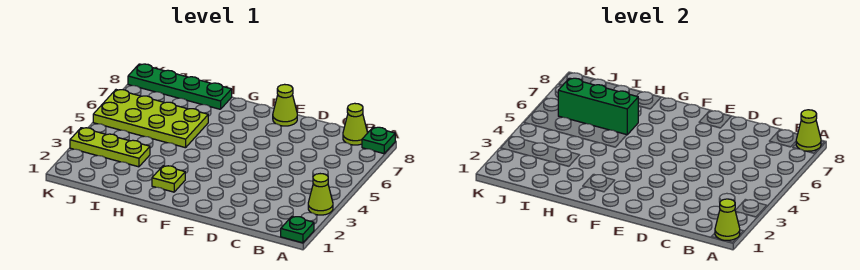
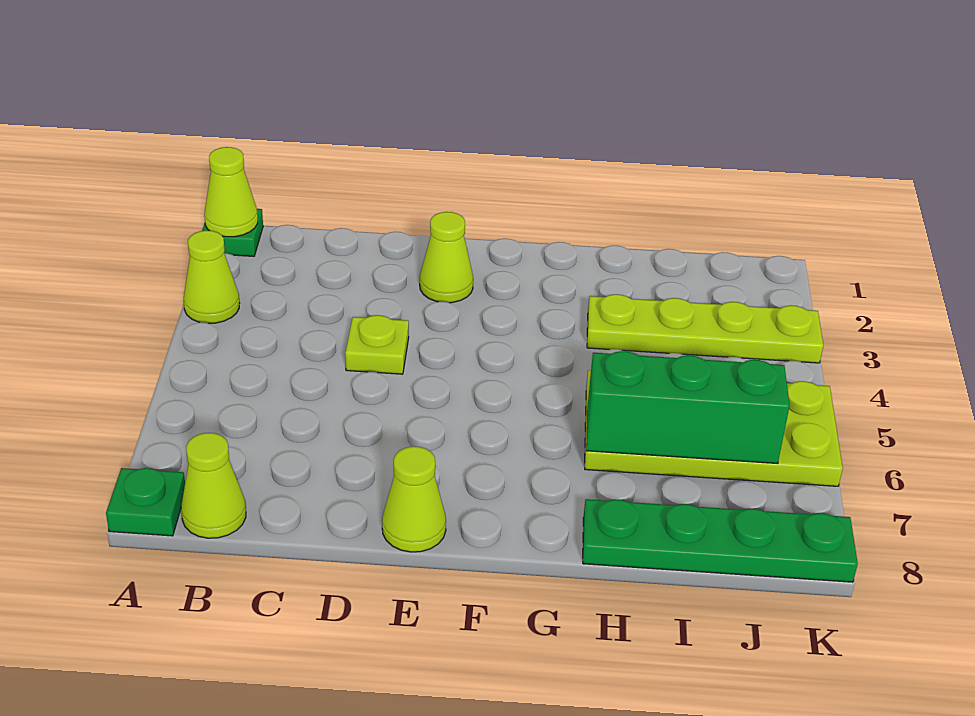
lime 1x1 cone [796,110,821,151] -> lime 1x1 cone moved to [420,212,473,303]
lime 1x1 plate [152,166,185,192] -> lime 1x1 plate moved to [345,315,409,374]
lime 1x3 plate [70,128,150,167] -> lime 1x4 plate [587,294,823,363]

